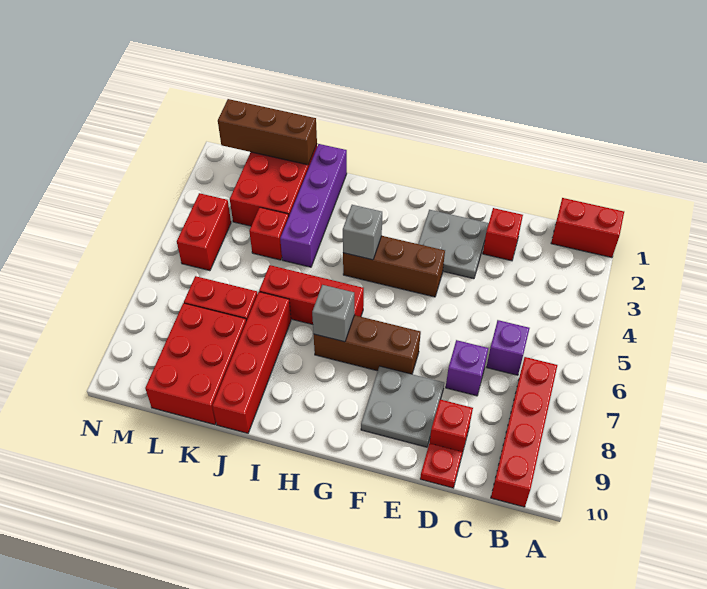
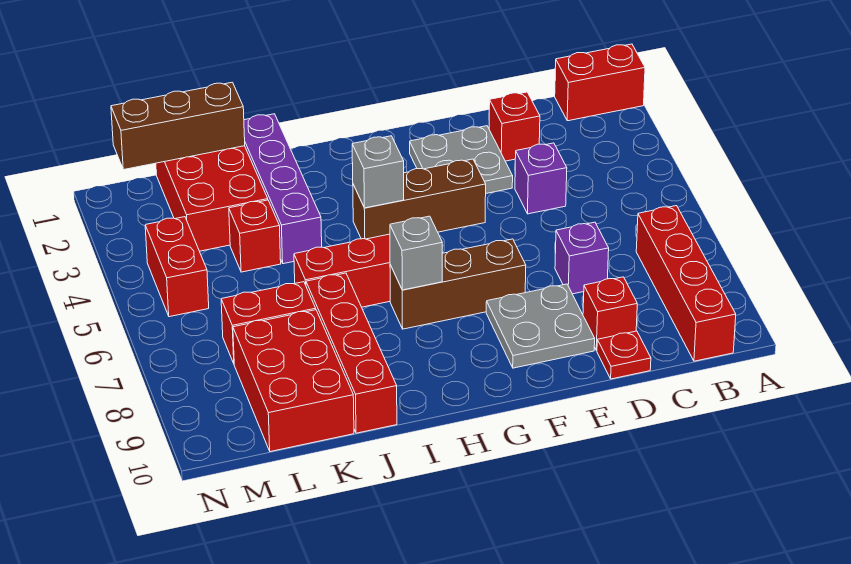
purple 1x1 brick [487,320,530,375] -> purple 1x1 brick moved to [515,143,567,214]

